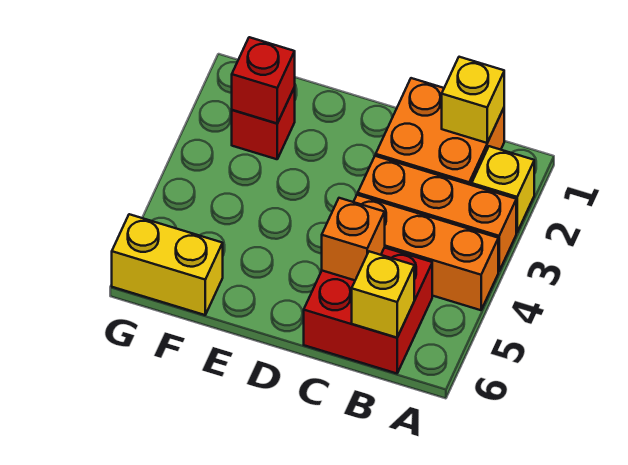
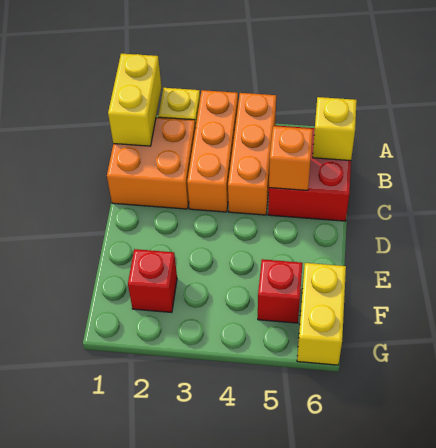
yellow 1x1 brick [442,57,504,143] -> yellow 1x2 brick [108,54,161,146]
red 1x1 brick [232,37,295,123] -> red 1x1 brick moved to [258,259,303,323]

